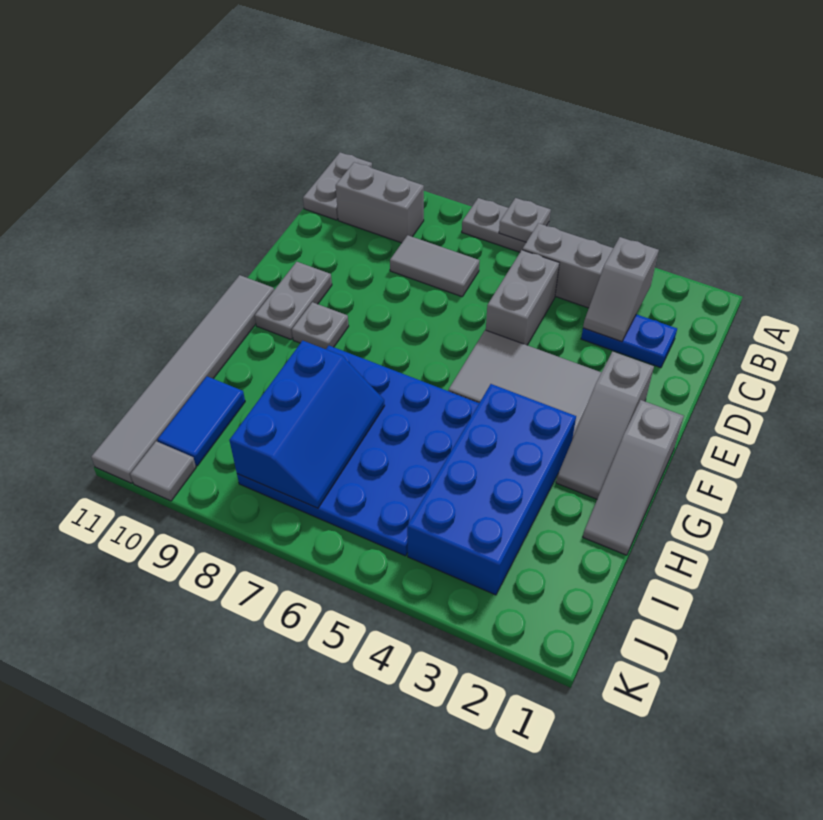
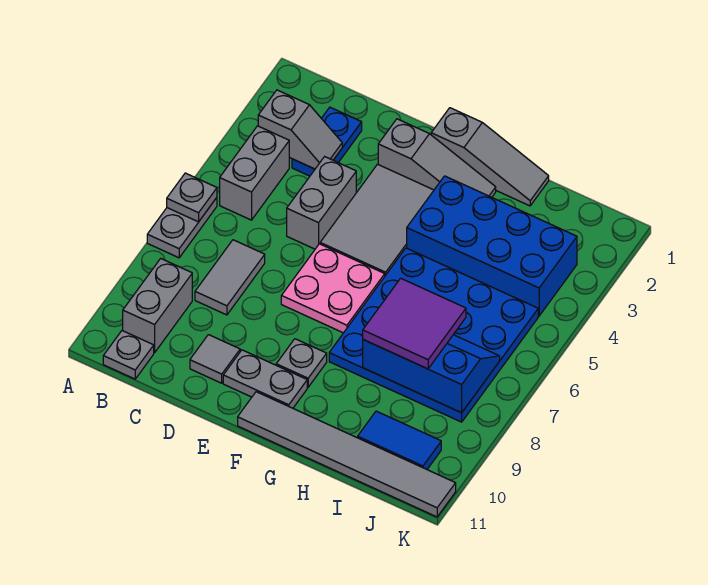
grey 1x2 plate [303,152,372,220] -> grey 1x1 plate [103,330,154,379]
grey 1x2 brick [486,250,559,345] -> grey 1x2 brick turned to [287,157,356,249]
none -> pink 2x2 plate [281,244,385,333]
none -> purple 2x2 tile [363,278,466,369]
grey 1x1 tile [130,441,196,501] -> grey 1x1 tile moved to [190,335,240,383]

